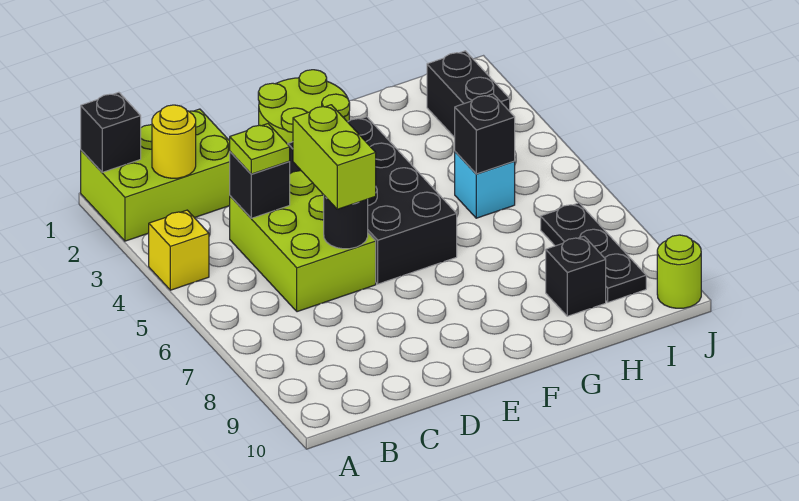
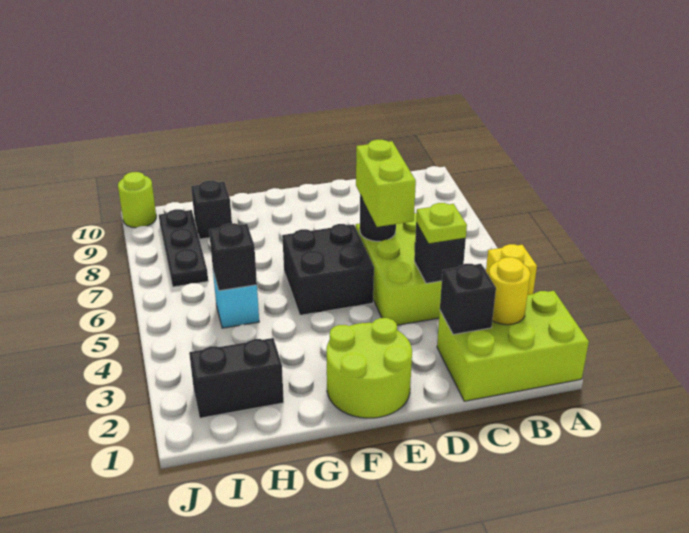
black 1x1 brick [81,92,141,172] -> black 1x1 brick moved to [440,264,496,335]
black 2x4 brick [288,117,457,284] -> black 2x2 brick [282,224,374,315]
black 1x2 brick [427,51,510,138] -> black 1x2 brick turned to [189,338,284,418]

